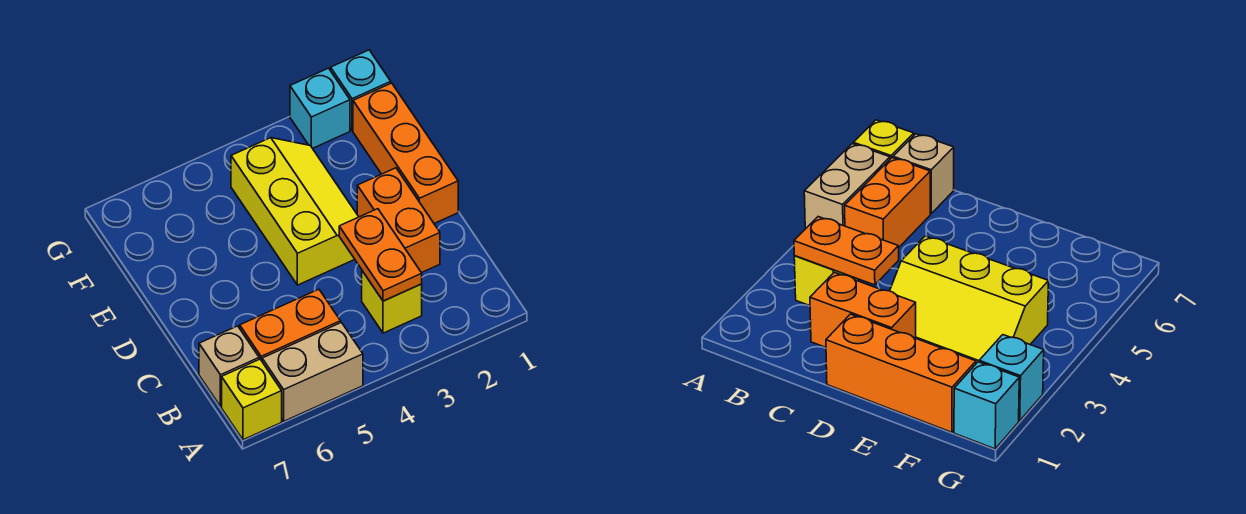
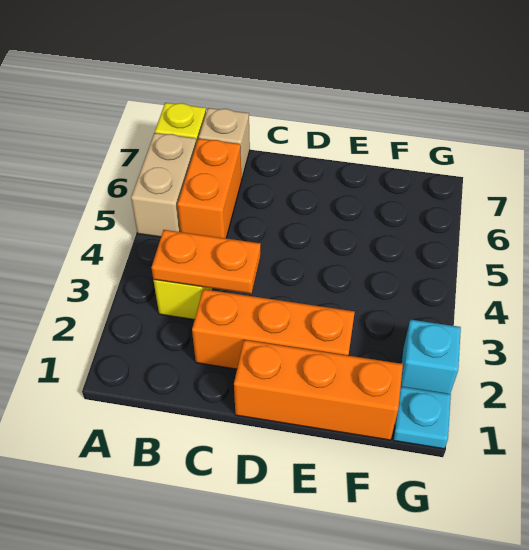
orange 1x2 brick [357,168,440,273] -> orange 1x3 brick [192,289,355,369]
yellow 2x3 slope [231,138,359,285] -> none
cyan 1x1 brick [331,50,391,130] -> cyan 1x1 plate [393,386,451,449]

